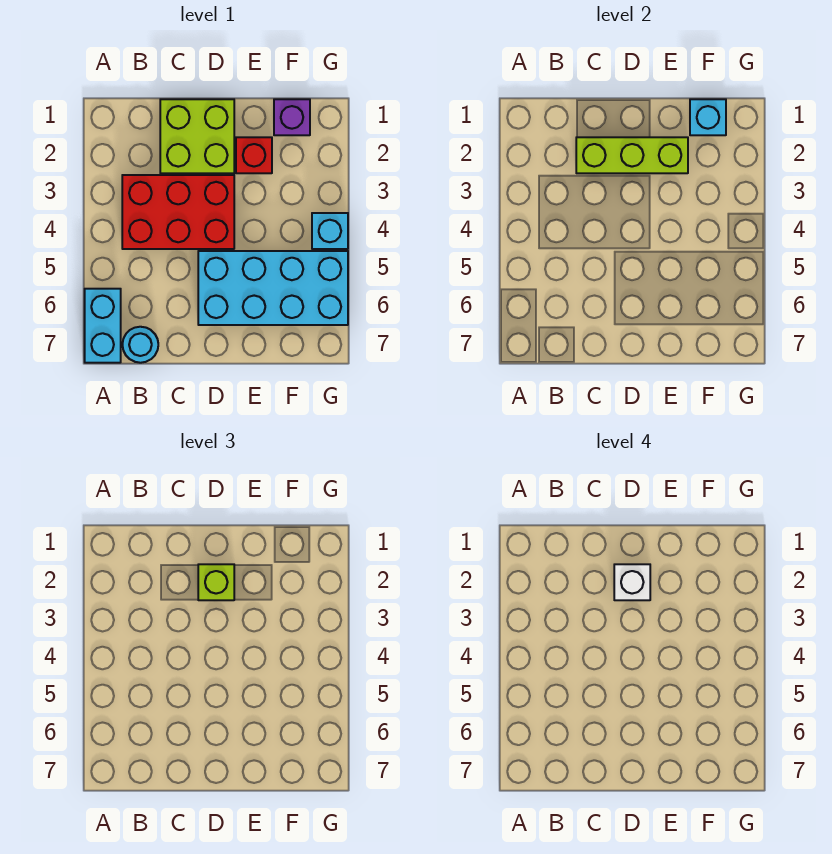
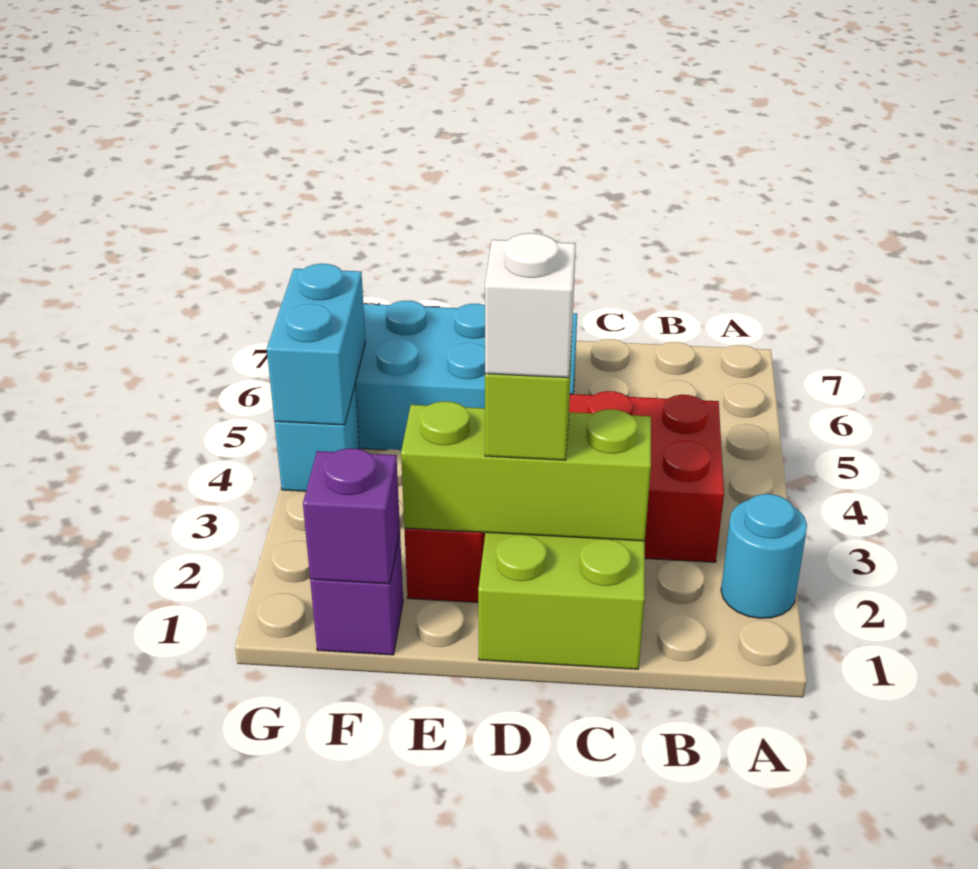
cyan 1x2 brick [85,289,121,363] -> cyan 1x2 brick moved to [267,264,366,425]
cyan 1x1 round brick [122,327,158,363] -> cyan 1x1 round brick moved to [721,494,807,618]
cyan 1x1 brick [690,99,726,135] -> purple 1x1 brick [303,448,400,584]

